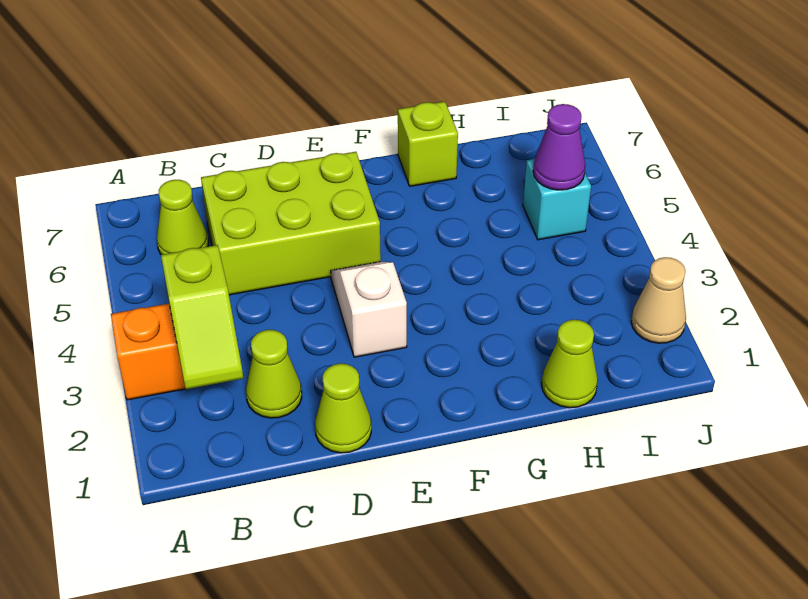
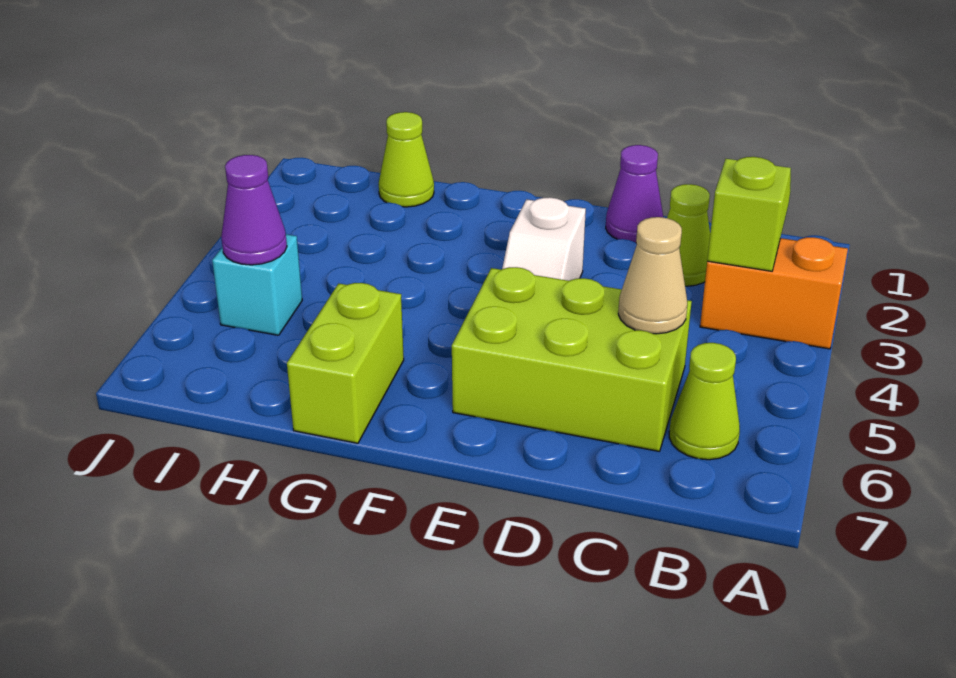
lime 1x1 cone [315,364,371,453] -> purple 1x1 cone [606,145,663,243]
lime 1x1 brick [398,102,458,186] -> lime 1x2 brick [287,283,404,443]
tan 1x1 cone [631,257,686,343] -> tan 1x1 cone moved to [618,217,687,334]

